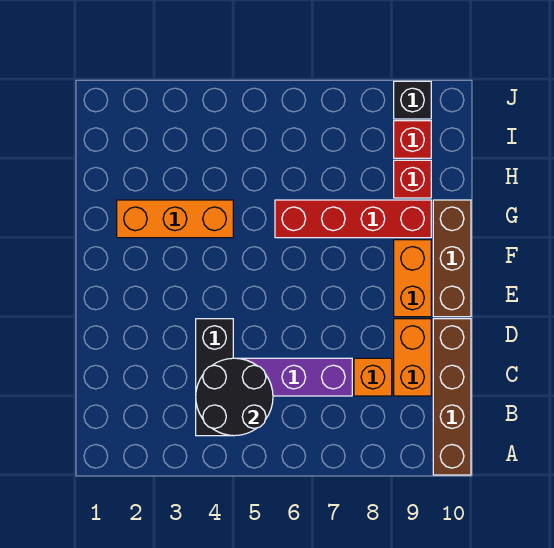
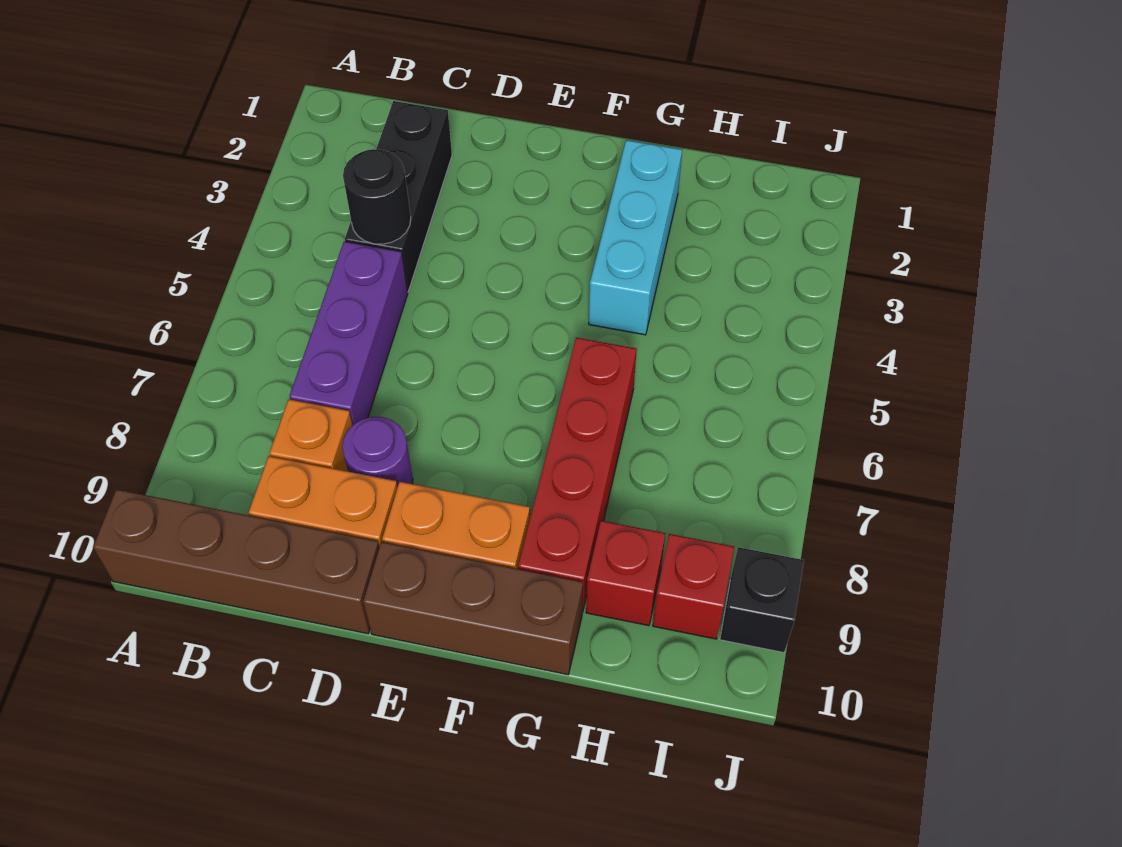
black 1x3 brick [196,319,233,436] -> black 1x3 brick turned to [345,101,452,292]
black 2x2 round brick [196,358,273,436] -> black 1x1 round brick [343,149,411,244]
none -> purple 1x1 round brick [342,417,413,487]
orange 1x3 brick [117,200,233,238] -> cyan 1x3 brick [589,140,682,335]

